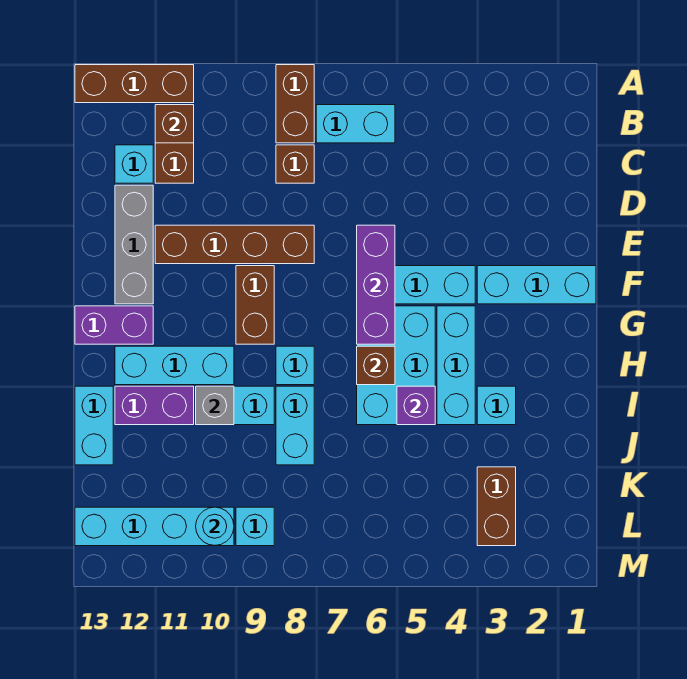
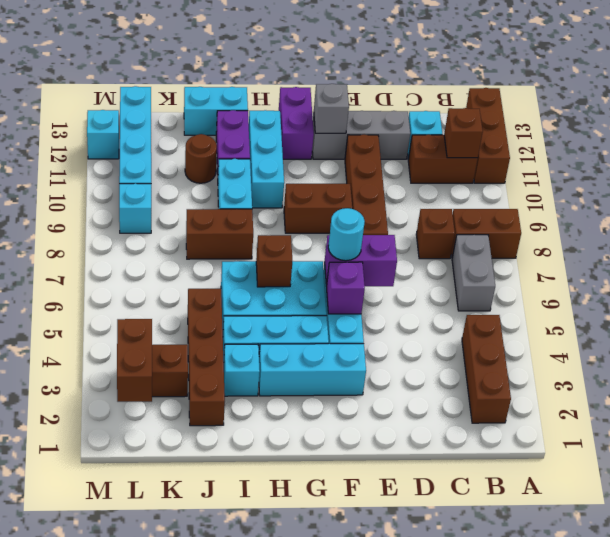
none -> brown 1x3 brick [462,315,511,423]
cyan 1x2 brick [316,105,395,143] -> grey 1x2 brick [452,235,495,311]
purple 1x3 brick [357,225,395,344] -> purple 1x2 brick [325,235,397,286]
cyan 1x3 brick [477,266,596,304] -> cyan 1x3 brick turned to [259,344,366,396]
cyan 1x1 brick [276,346,314,385] -> cyan 1x1 brick moved to [87,110,119,159]
purple 1x1 brick [397,386,435,425] -> purple 1x1 brick moved to [326,262,365,314]
cyan 1x2 brick [276,386,314,465] -> brown 1x2 brick [186,209,253,259]
grey 1x1 brick [196,386,234,425] -> grey 1x1 brick moved to [314,84,349,133]
none -> brown 1x4 brick [188,289,225,426]
none -> brown 1x1 round brick [185,134,217,183]
none -> brown 1x2 brick [117,319,152,402]
cyan 1x1 round brick [196,507,234,546] -> cyan 1x1 round brick moved to [328,208,365,261]

